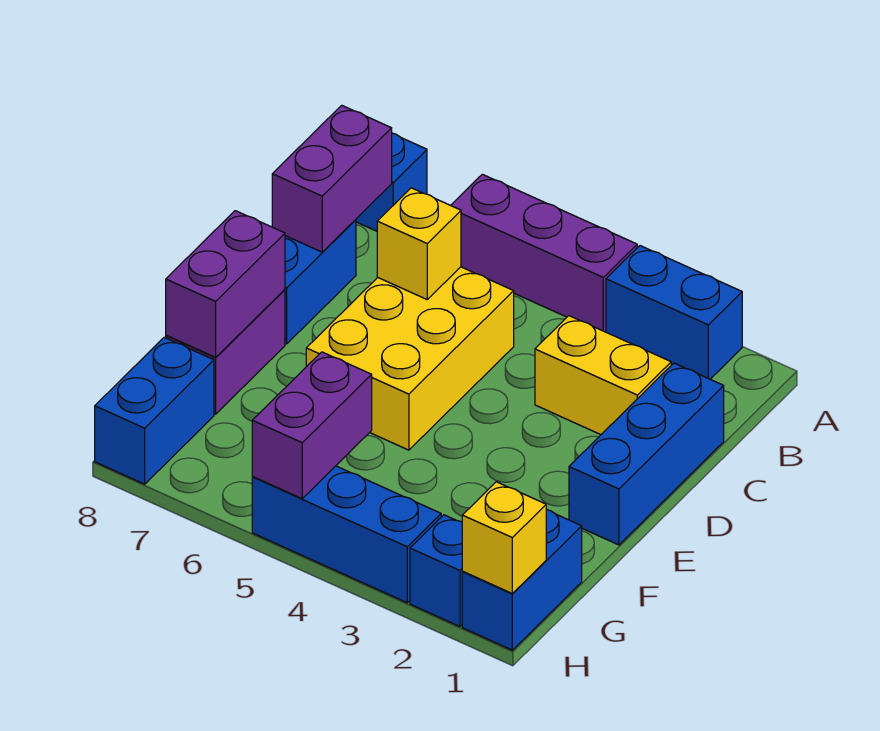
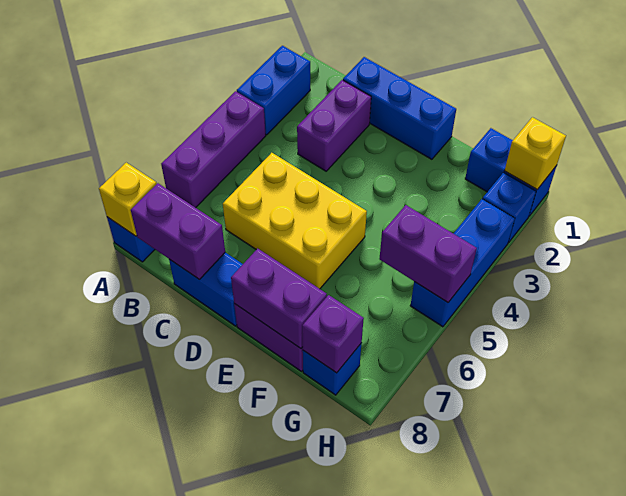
yellow 1x2 brick [535,316,671,435] -> purple 1x2 brick [297,80,371,171]
yellow 1x1 brick [377,188,461,299] -> yellow 1x1 brick moved to [99,163,157,236]
blue 1x2 brick [95,337,214,484] -> blue 1x1 brick [303,343,362,395]
none -> purple 1x1 brick [302,295,364,373]

